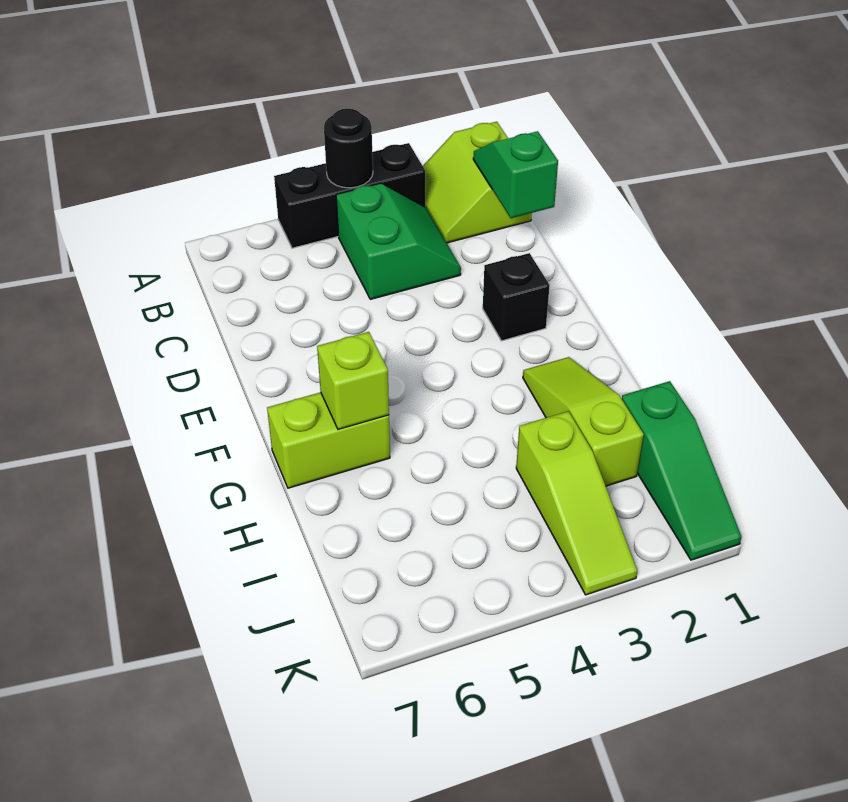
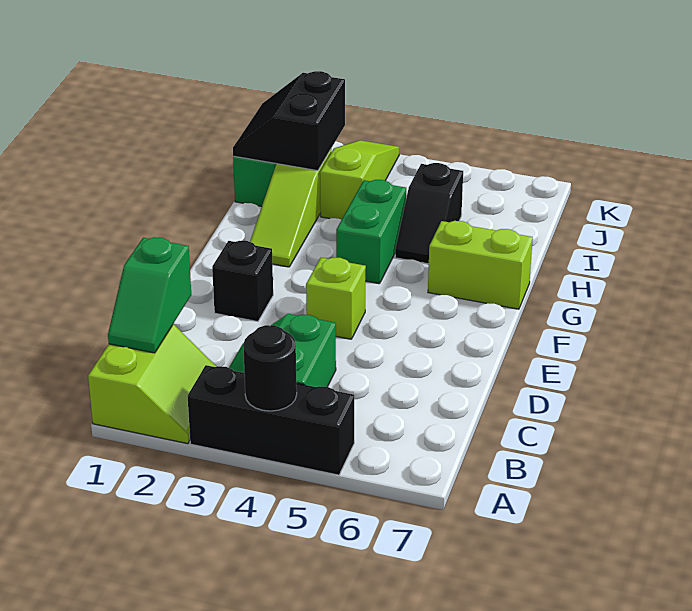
none -> green 1x2 brick [336,180,406,284]
lime 1x1 brick [317,332,389,429] -> lime 1x1 brick moved to [306,258,366,339]
none -> black 1x2 slope [395,163,463,264]
none -> black 2x2 slope [233,71,345,171]

